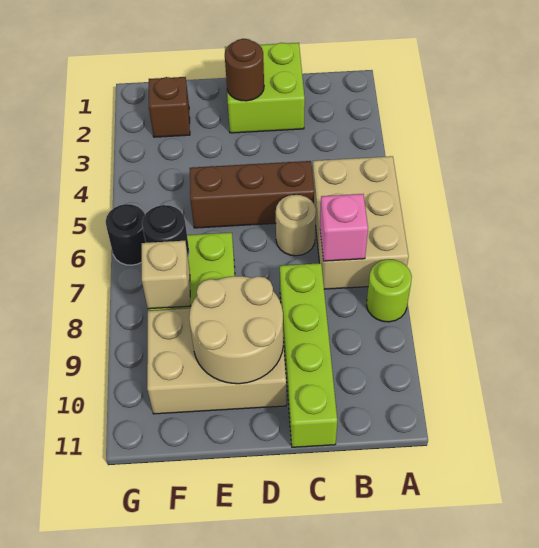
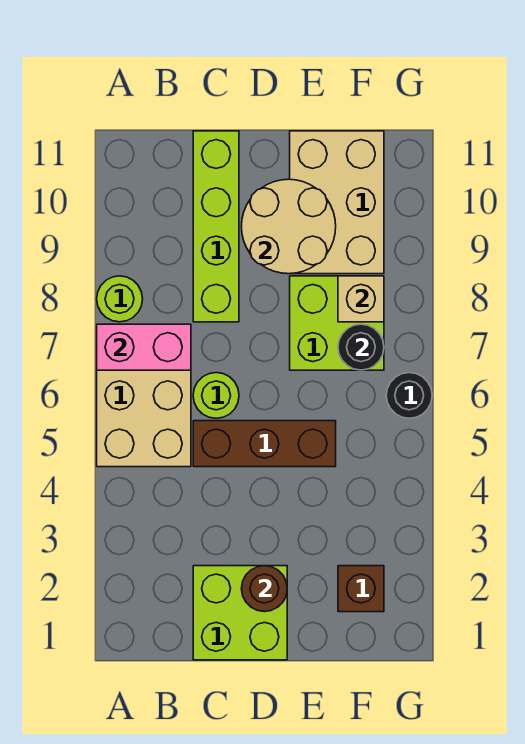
pink 1x1 brick [320,194,368,261] -> pink 1x2 brick [97,324,191,370]
tan 1x1 round brick [276,195,316,256] -> lime 1x1 round brick [193,373,239,418]
tan 2x3 brick [147,308,286,414] -> tan 2x3 brick turned to [290,131,384,274]

